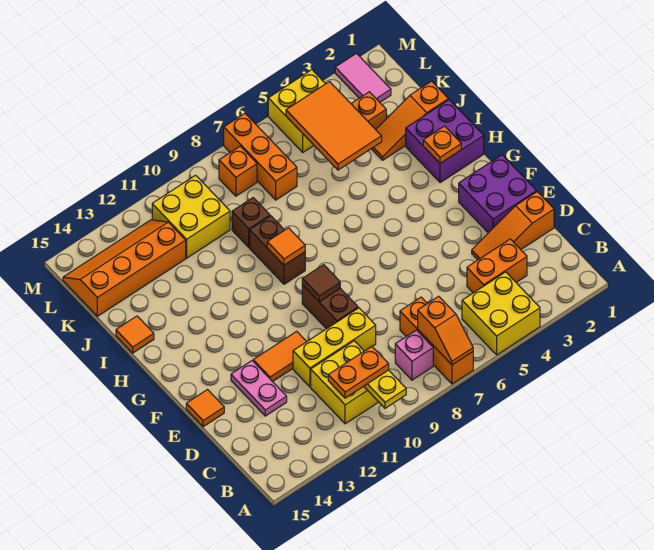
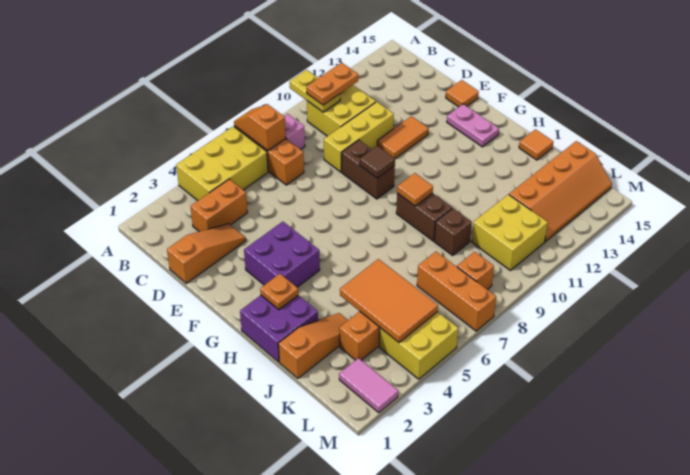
yellow 2x2 brick [462,272,540,355] -> yellow 2x3 brick [176,126,268,201]
pink 1x2 plate [231,361,287,416] -> pink 1x2 plate moved to [447,104,499,147]
purple 2x2 brick [459,155,537,233] -> purple 2x2 brick moved to [244,222,320,287]

